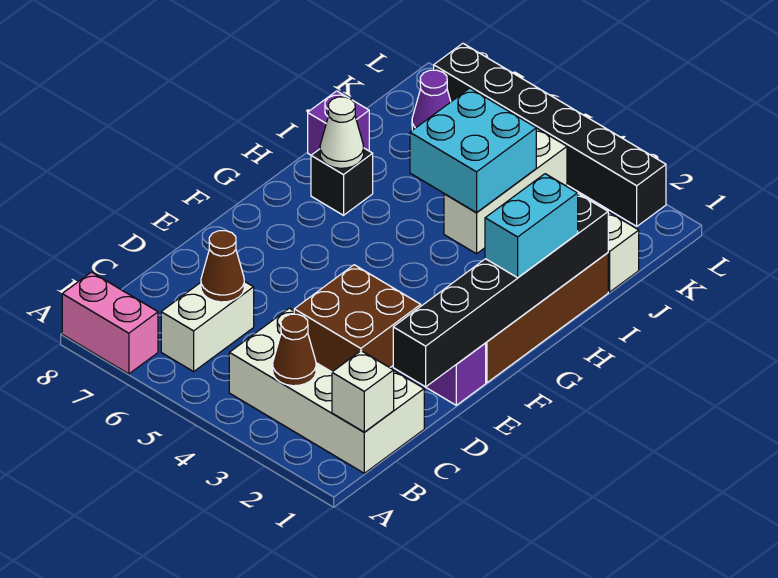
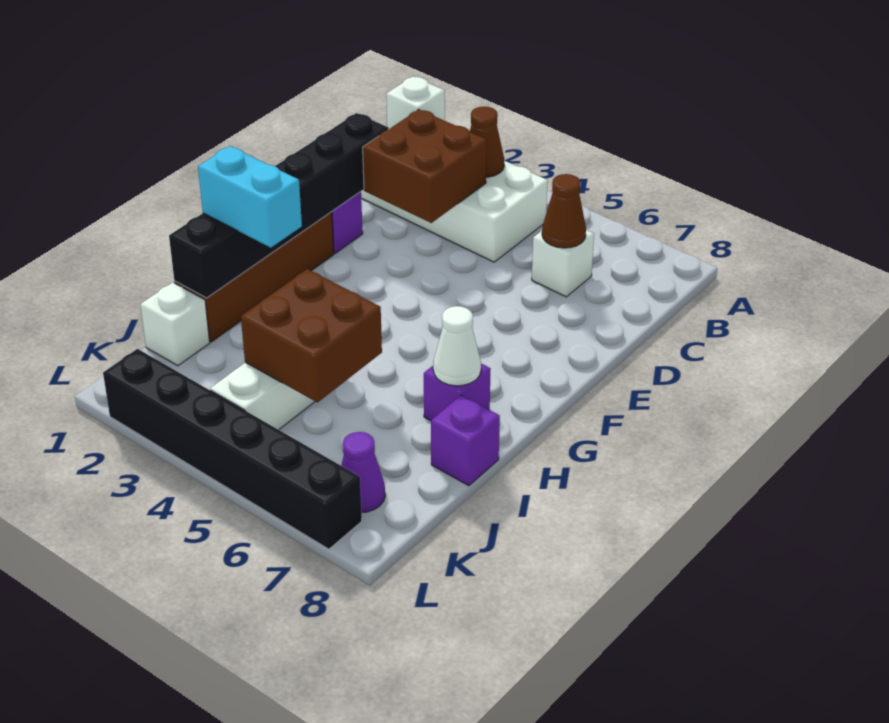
pink 1x2 brick [62,272,158,374] -> none
white 1x2 brick [161,281,254,372] -> white 1x1 brick [532,230,594,297]
cyan 1x2 brick [485,174,578,278] -> cyan 1x2 brick turned to [198,146,302,248]
black 1x1 brick [311,148,373,215] -> purple 1x1 brick [424,364,491,421]
cyan 2x2 brick [410,88,536,213] -> brown 2x2 brick [241,269,382,402]

